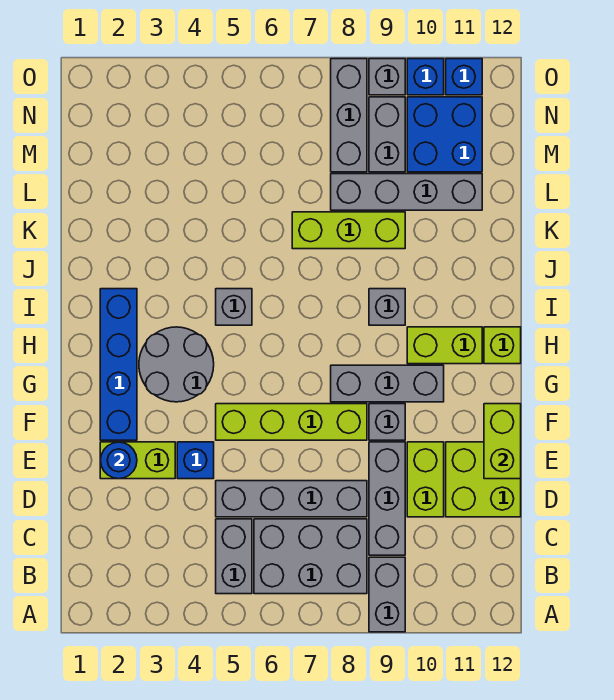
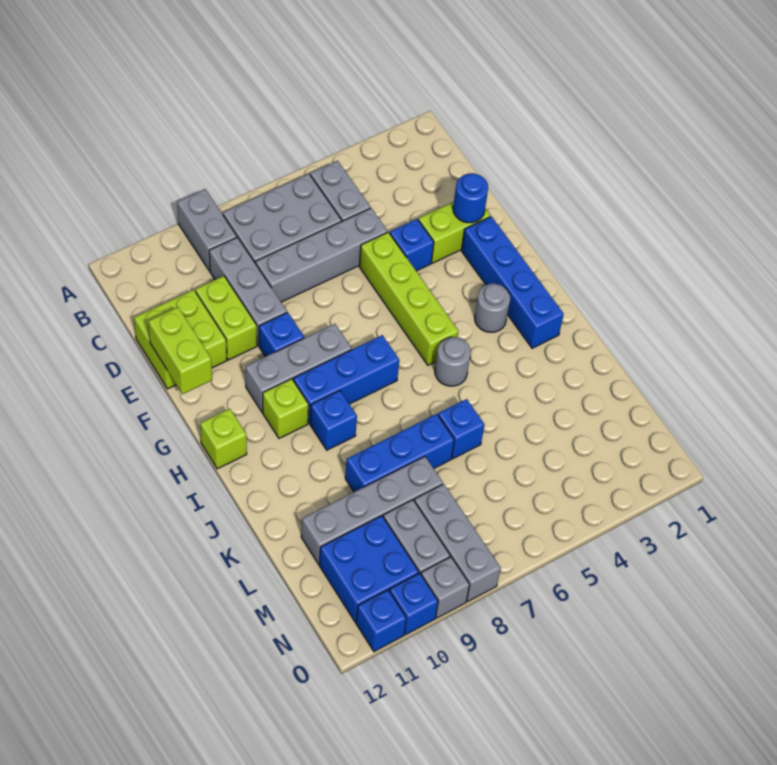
lime 1x4 brick [216,404,367,440] -> lime 1x4 brick turned to [359,232,458,365]
grey 1x1 brick [369,404,405,440] -> blue 1x1 brick [259,312,304,357]
grey 2x2 round brick [139,327,214,402] -> grey 1x1 round brick [474,284,510,332]
none -> blue 1x3 brick [293,335,399,424]
lime 1x2 brick [407,327,482,364] -> lime 1x1 brick [263,379,309,438]
grey 1x1 brick [216,289,252,325] -> grey 1x1 round brick [435,337,471,386]
grey 1x1 brick [369,289,405,325] -> blue 1x1 brick [310,391,357,450]
none -> blue 1x1 brick [438,399,484,459]
lime 1x3 brick [292,212,405,249] -> blue 1x3 brick [345,414,454,492]

